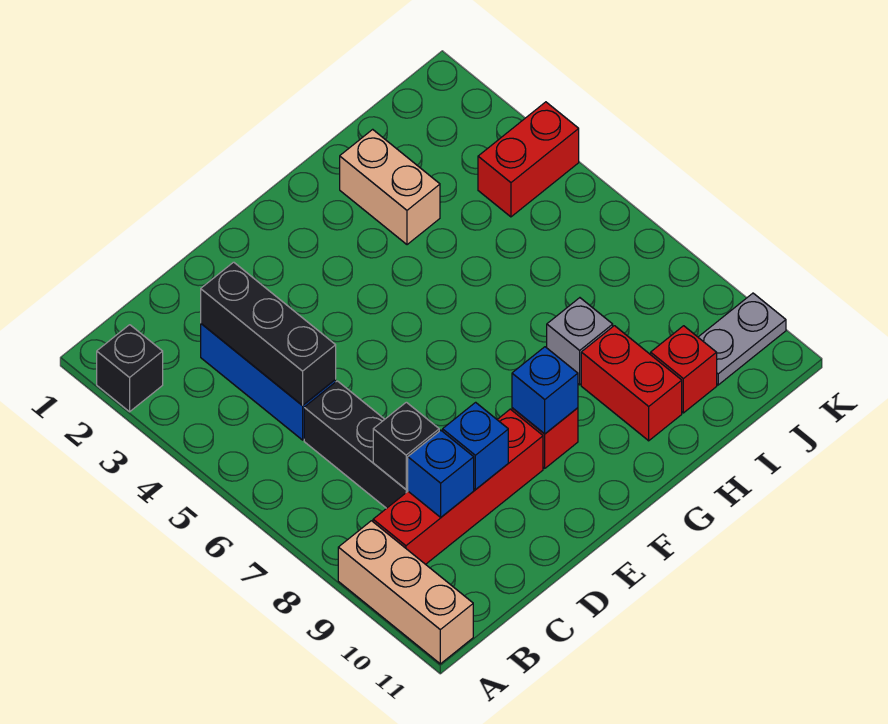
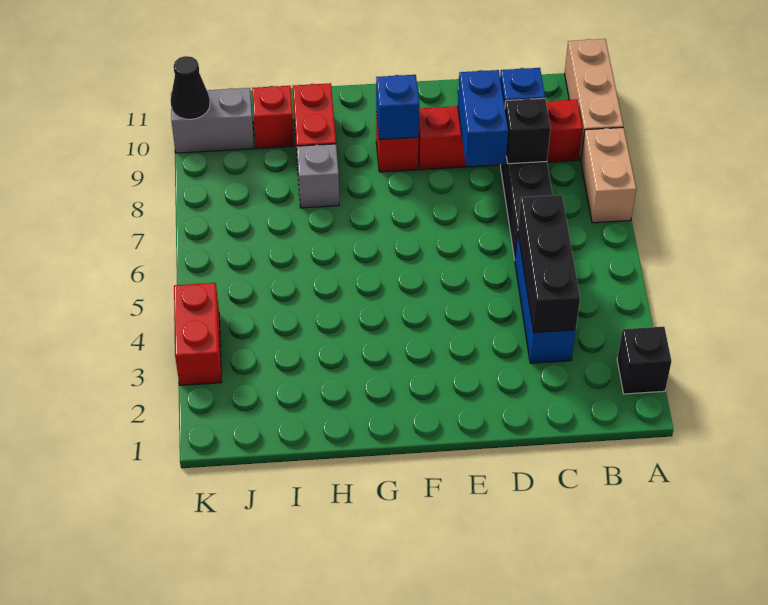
blue 1x1 brick [443,402,508,490] -> blue 1x2 brick [458,70,508,166]
tan 1x2 brick [340,129,440,245] -> tan 1x2 brick moved to [581,128,636,223]
red 1x2 brick [478,102,579,217] -> red 1x2 brick turned to [174,283,221,385]
grey 1x2 plate [698,293,786,385] -> grey 1x2 brick [171,88,254,153]
none -> black 1x1 cone [170,56,210,119]

